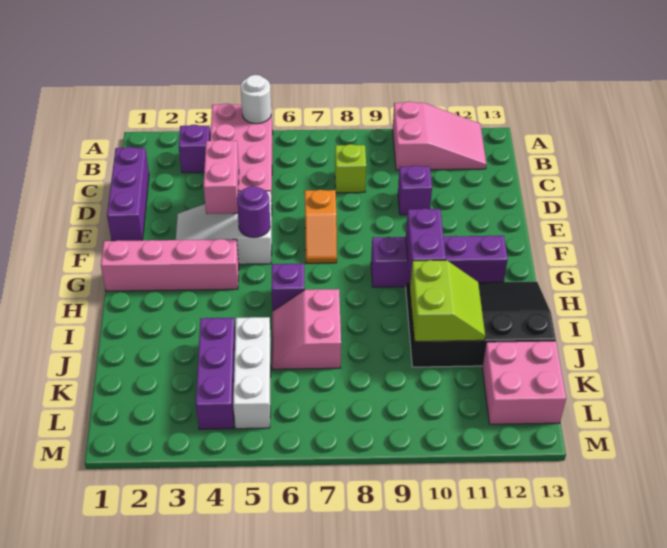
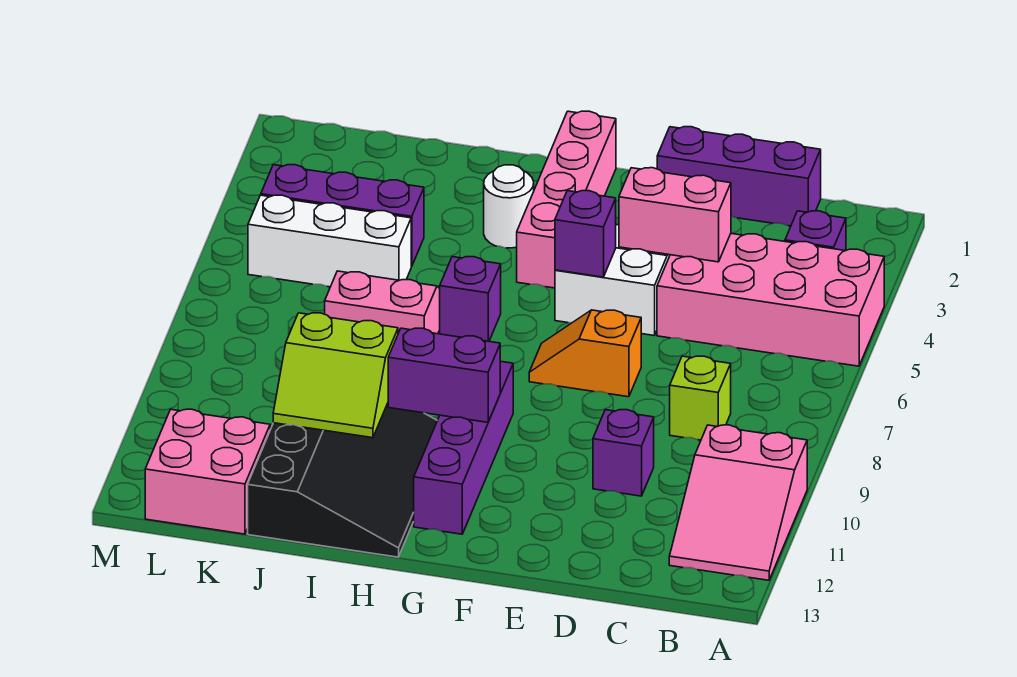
white 1x1 round brick [241,75,271,124] -> white 1x1 round brick moved to [484,165,534,248]
purple 1x1 round brick [237,186,270,238] -> purple 1x1 brick [555,191,616,277]

